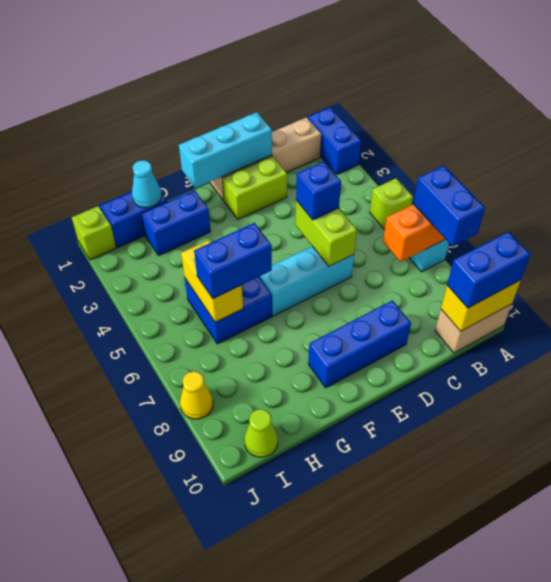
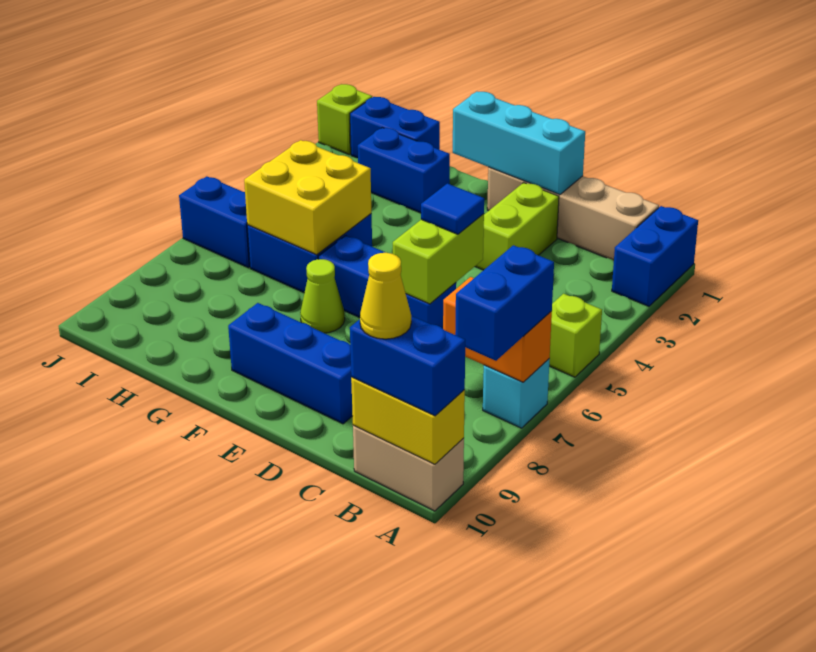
lime 1x2 brick [222,156,287,219] -> lime 1x2 brick turned to [475,183,559,270]
blue 1x1 brick [296,161,341,220] -> blue 1x1 tile [421,183,484,234]
cyan 1x3 brick [259,246,354,316] -> blue 1x3 brick [319,236,456,328]
blue 1x2 brick [194,223,272,299] -> blue 1x2 brick moved to [179,176,250,268]
cyan 1x1 cone [132,160,162,208] -> none
yellow 1x2 brick [181,240,243,322] -> yellow 2x2 brick [244,140,371,255]
lime 1x1 cone [244,409,278,457] -> lime 1x1 cone moved to [300,259,345,333]
yellow 1x1 cone [180,371,213,419] -> yellow 1x1 cone moved to [360,253,411,339]

